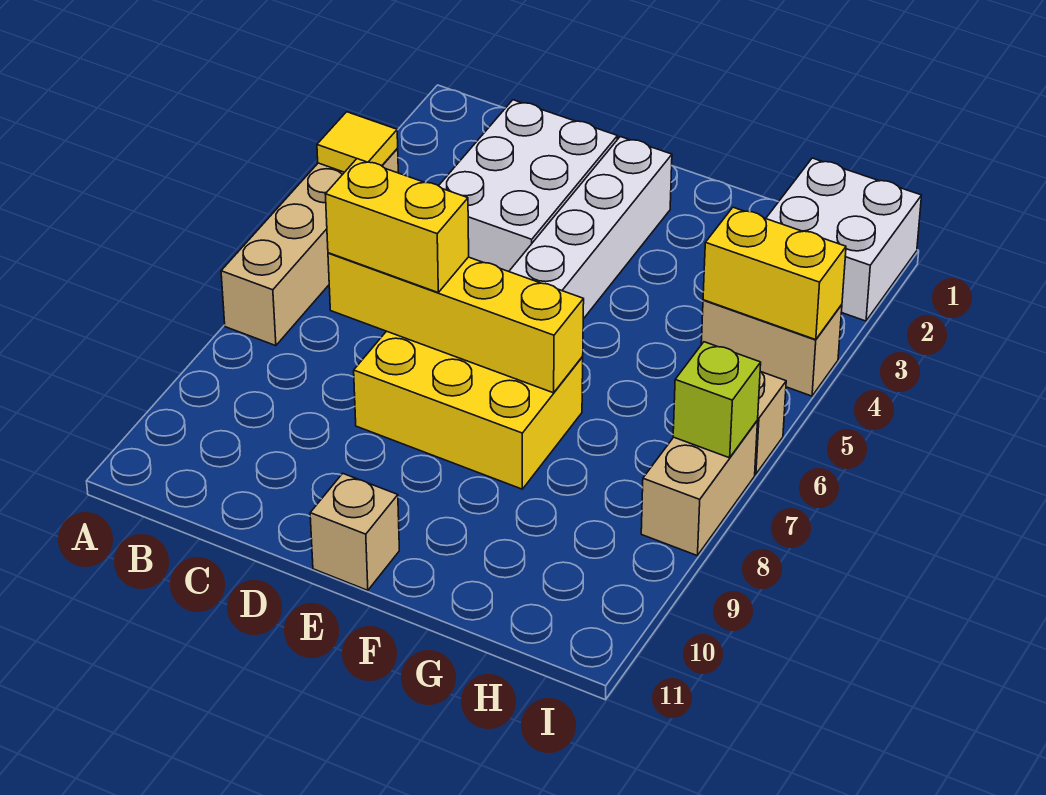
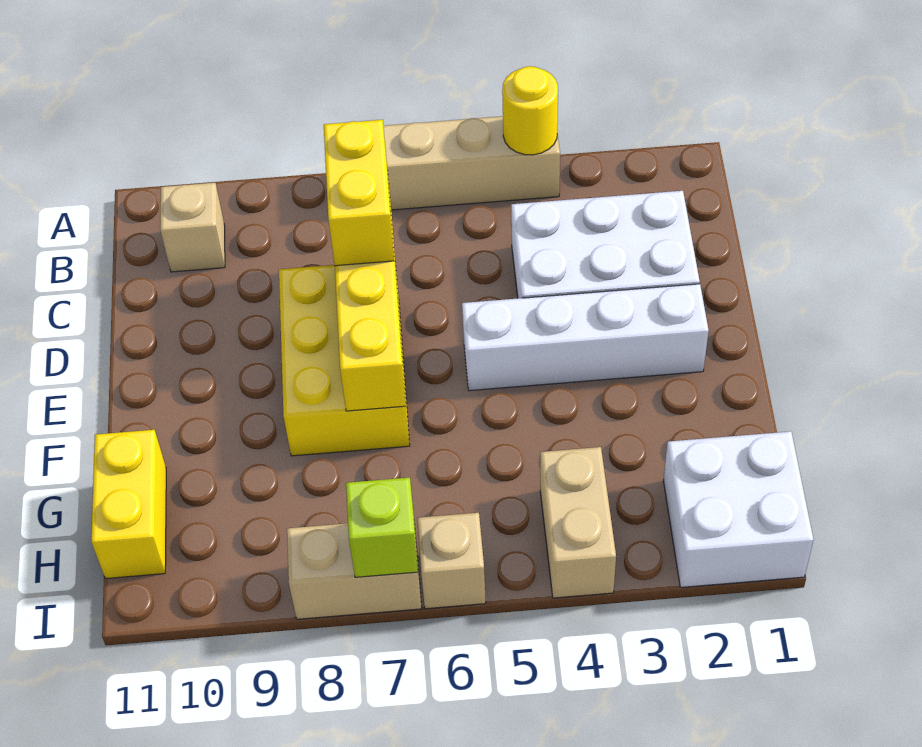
yellow 1x1 tile [317,112,398,172] -> yellow 1x1 round brick [502,66,558,155]
tan 1x1 brick [310,474,399,590] -> tan 1x1 brick moved to [160,183,225,272]
yellow 1x2 brick [703,207,846,340] -> yellow 1x2 brick moved to [91,430,166,579]

